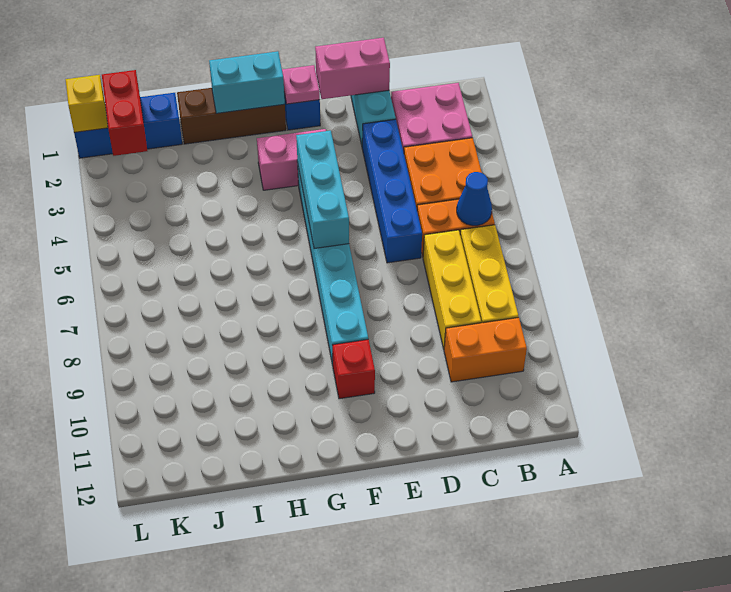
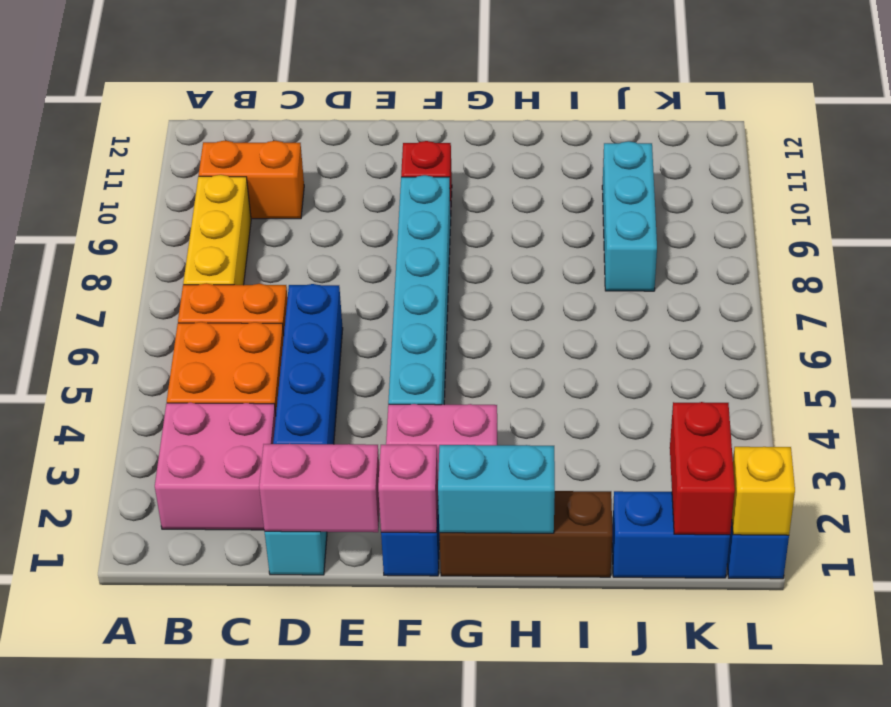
blue 1x1 cone [457,172,492,226] -> none
yellow 1x3 brick [423,230,481,349] -> none
pink 1x1 plate [282,65,320,104] -> pink 1x1 brick [378,444,438,533]
cyan 1x3 brick [296,131,349,249] -> cyan 1x3 brick moved to [602,141,657,291]

